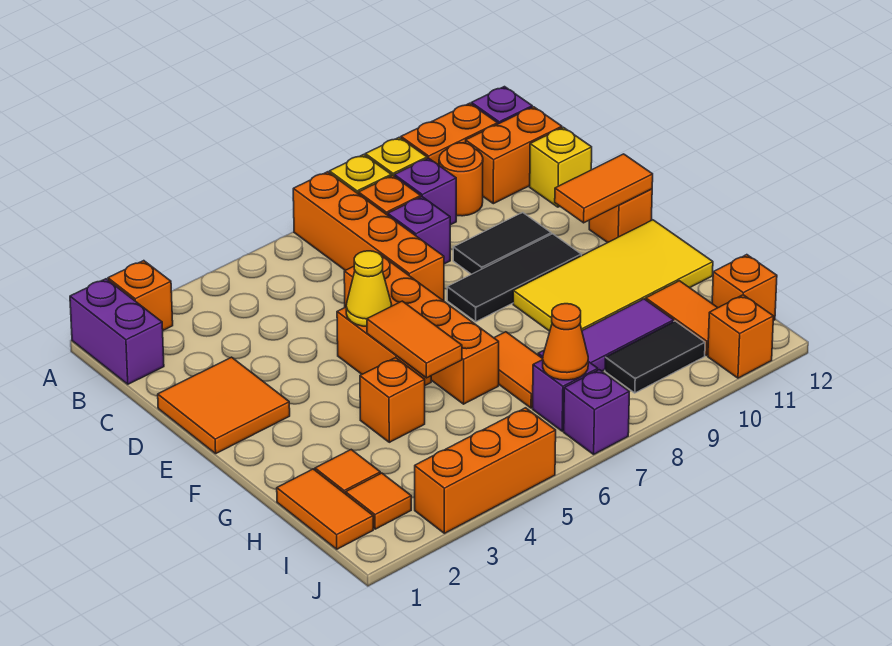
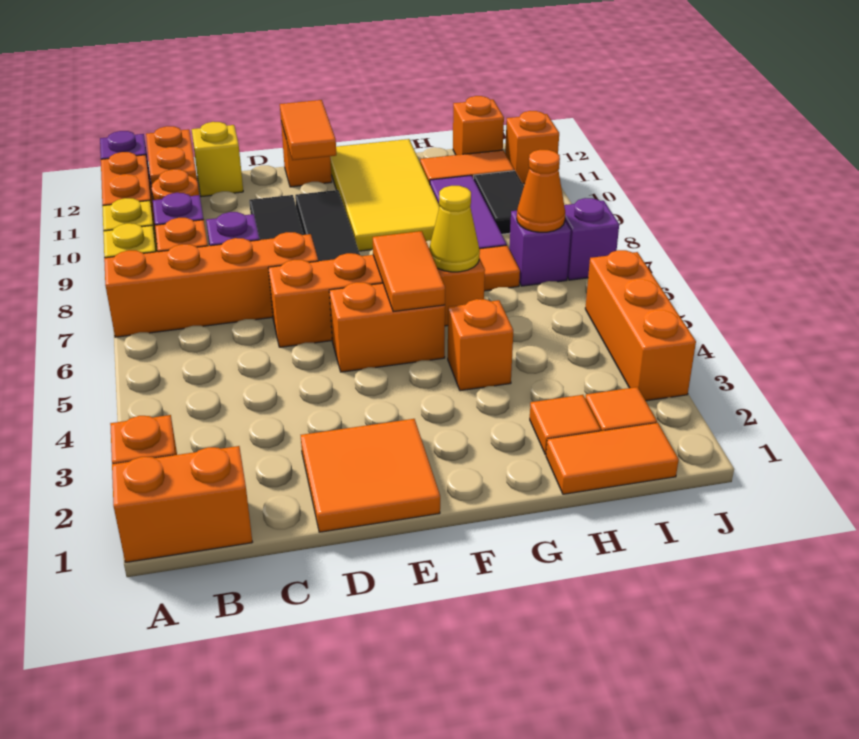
purple 1x2 brick [70,279,164,384] -> orange 1x2 brick [112,446,252,562]
yellow 1x1 cone [346,251,392,326] -> yellow 1x1 cone moved to [429,186,480,272]
orange 1x2 tile [367,301,462,378] -> orange 1x2 tile turned to [373,231,445,312]

